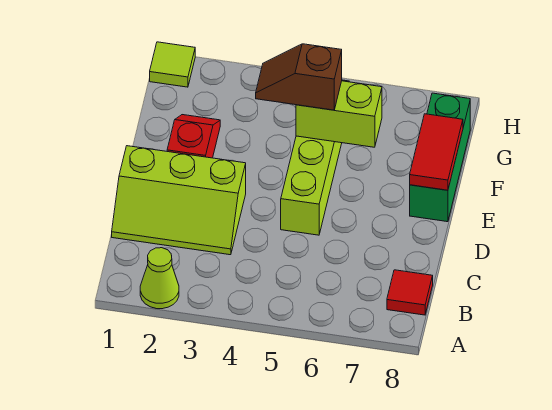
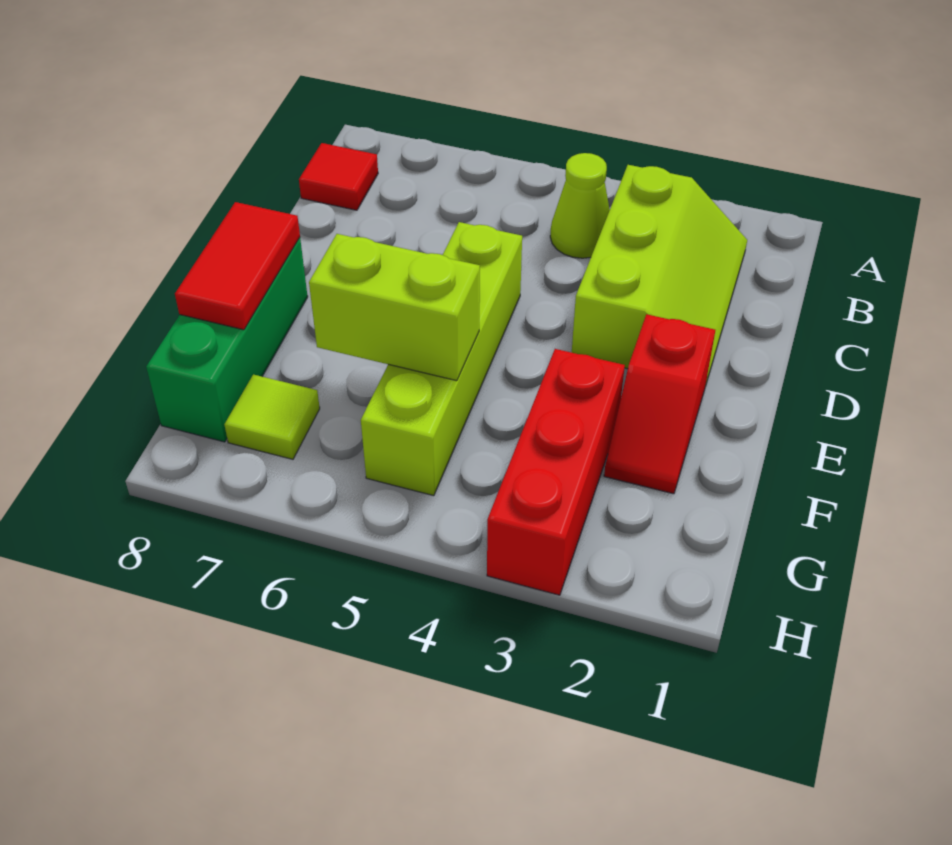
lime 1x1 cone [140,248,179,309] -> lime 1x1 cone moved to [550,153,610,258]
lime 2x3 slope [112,146,246,255] -> lime 2x3 slope turned to [572,165,747,383]
none -> red 1x3 brick [487,349,625,595]
brown 1x2 slope [256,44,342,110] -> none
lime 1x1 tile [150,42,195,87] -> lime 1x1 tile moved to [224,374,320,459]

